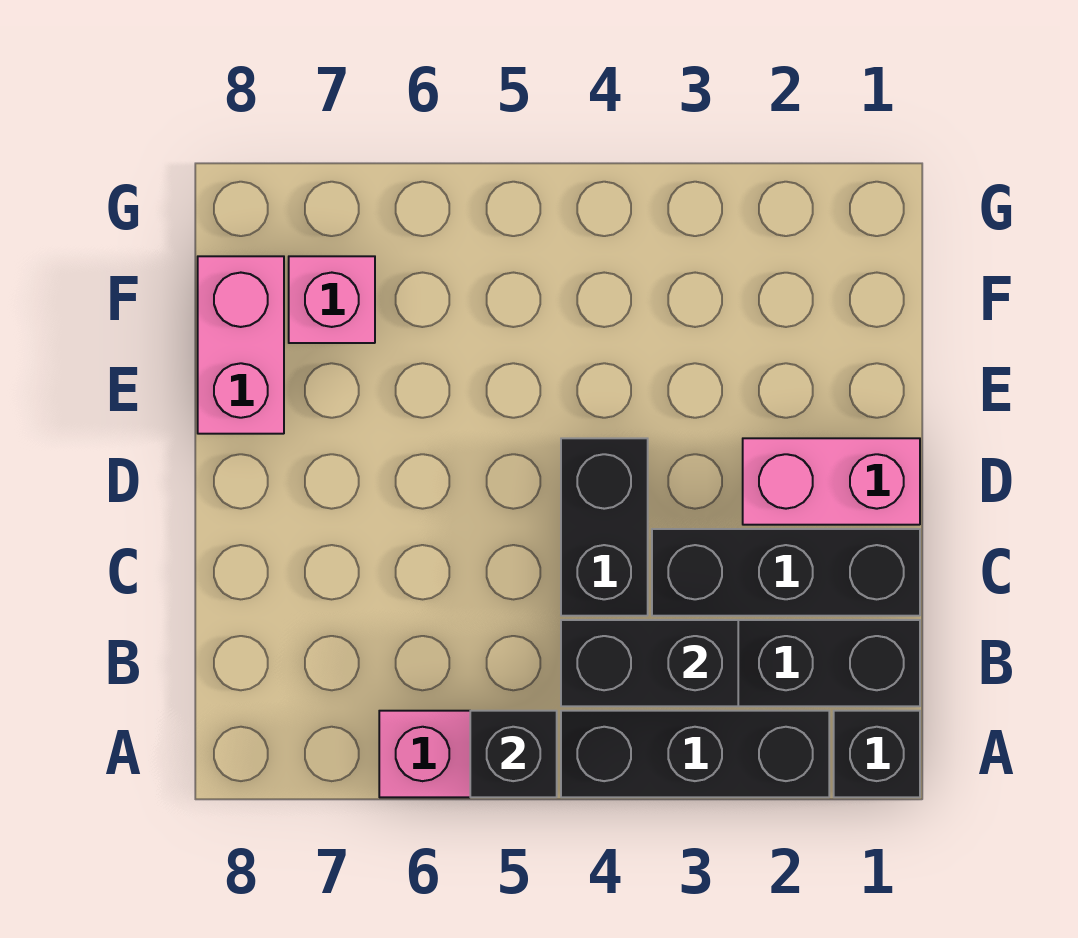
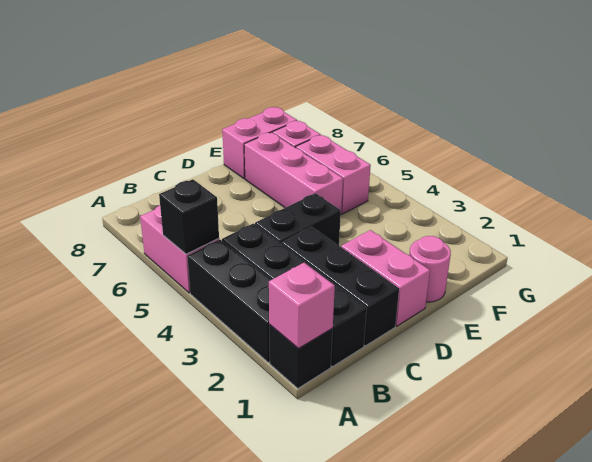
none -> pink 1x1 brick [269,263,335,349]
black 1x2 brick [561,620,738,706] -> none
none -> pink 1x1 round brick [409,236,451,302]
none -> pink 1x3 brick [244,132,343,210]
none -> pink 1x2 brick [296,135,371,214]

